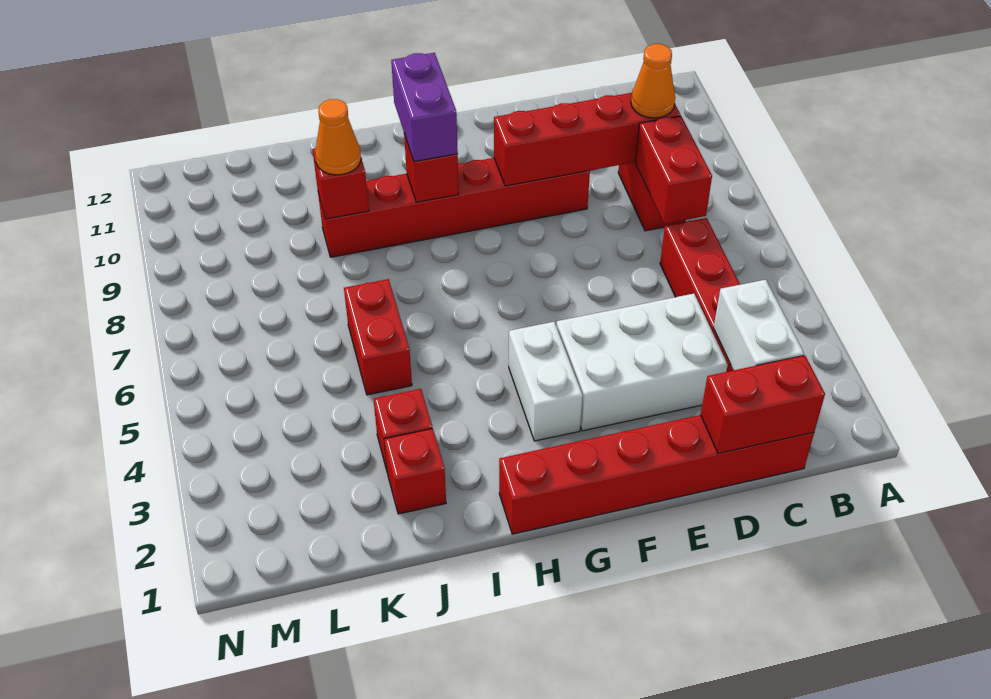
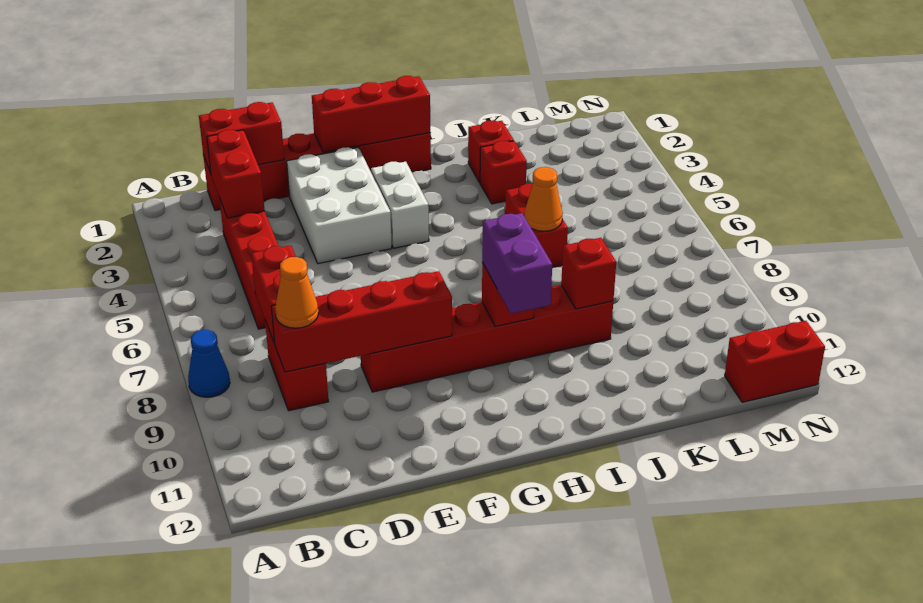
none -> blue 1x1 cone [188,330,230,397]
white 1x2 brick [713,280,804,370] -> red 1x2 brick [207,130,265,218]
white 2x3 brick [557,294,728,431] -> white 2x3 brick turned to [287,147,392,264]
none -> red 1x3 brick [312,76,430,152]
orange 1x1 cone [315,99,361,175] -> orange 1x1 cone moved to [524,167,563,231]
none -> red 1x2 brick [725,321,825,402]

